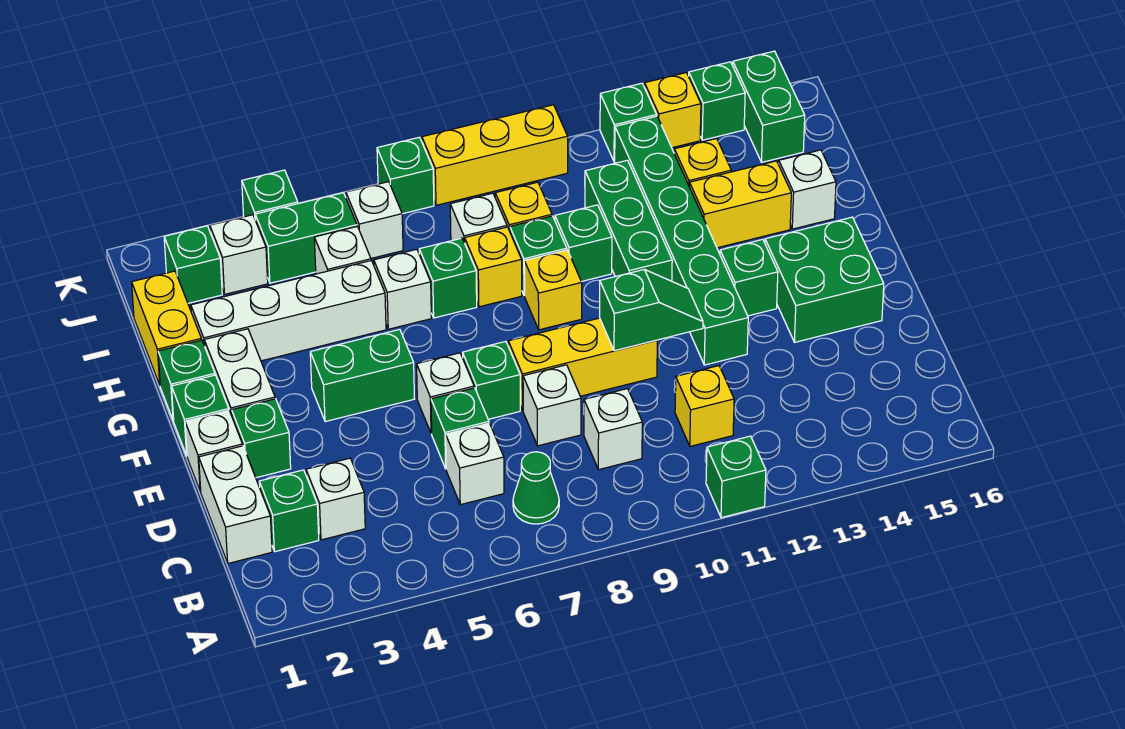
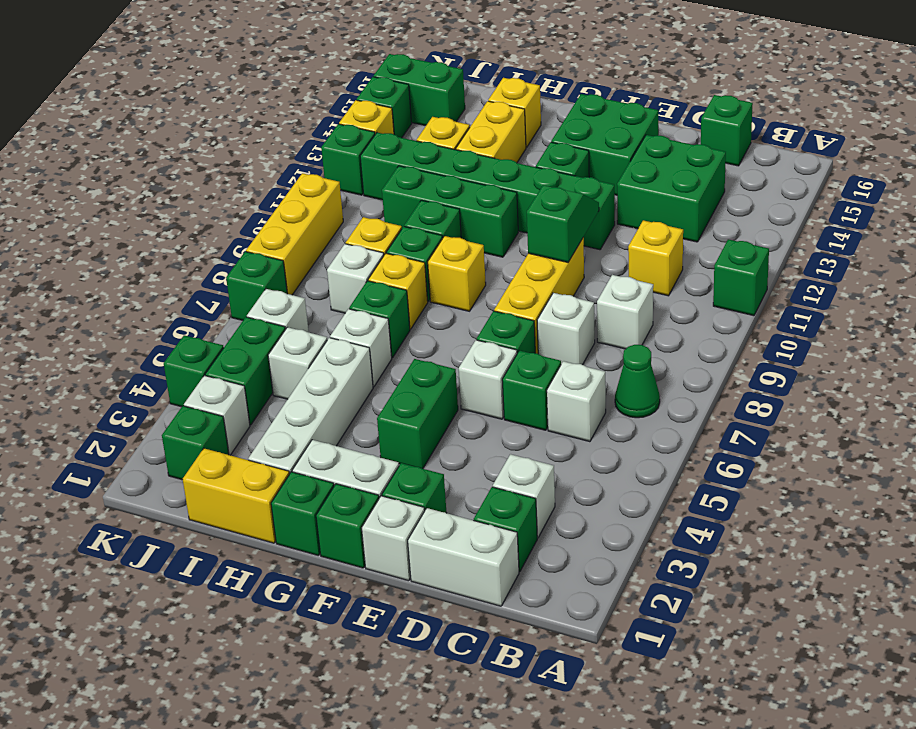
none -> green 2x2 brick [617,135,726,242]
none -> green 1x1 brick [701,95,753,166]
white 1x1 brick [779,150,836,229] -> yellow 1x1 brick [488,78,541,148]

